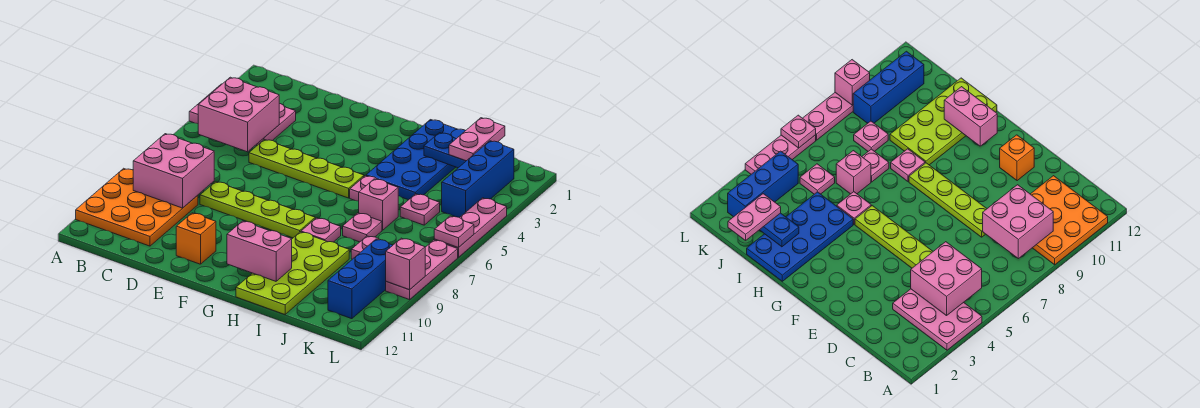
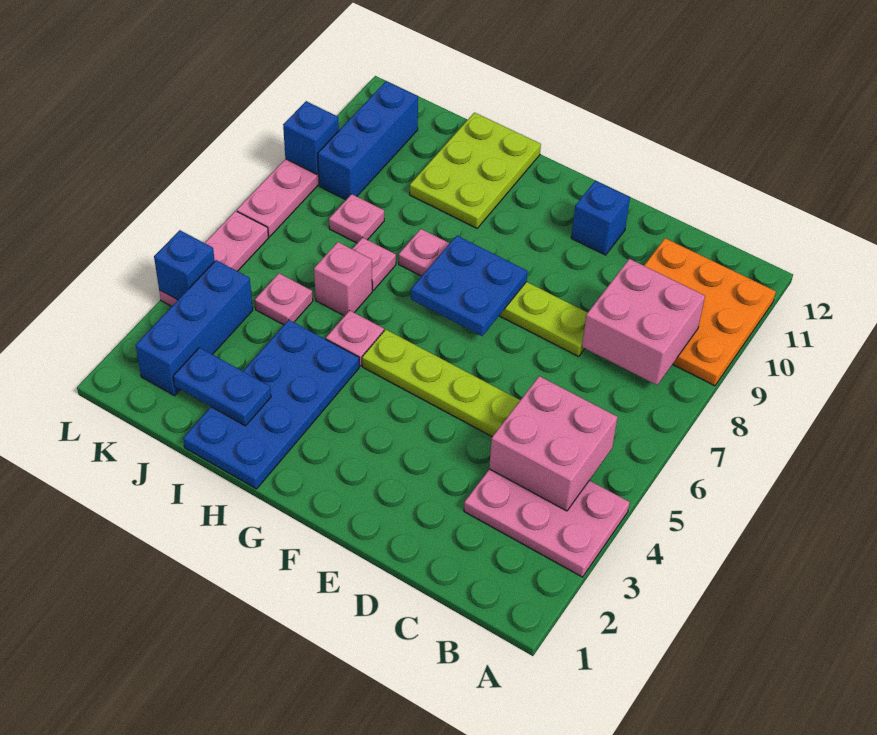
orange 1x1 brick [176,213,216,264] -> blue 1x1 brick [571,181,630,255]
none -> blue 2x2 plate [411,236,528,336]
pink 1x2 brick [227,221,292,281] -> none
lime 2x4 plate [236,232,349,314] -> lime 2x3 plate [410,113,541,228]
pink 1x2 plate [449,118,505,161] -> none
none -> blue 1x1 brick [154,230,215,300]
pink 1x1 plate [434,216,474,248] -> none
pink 1x1 brick [386,238,425,290] -> blue 1x1 brick [283,101,339,174]

